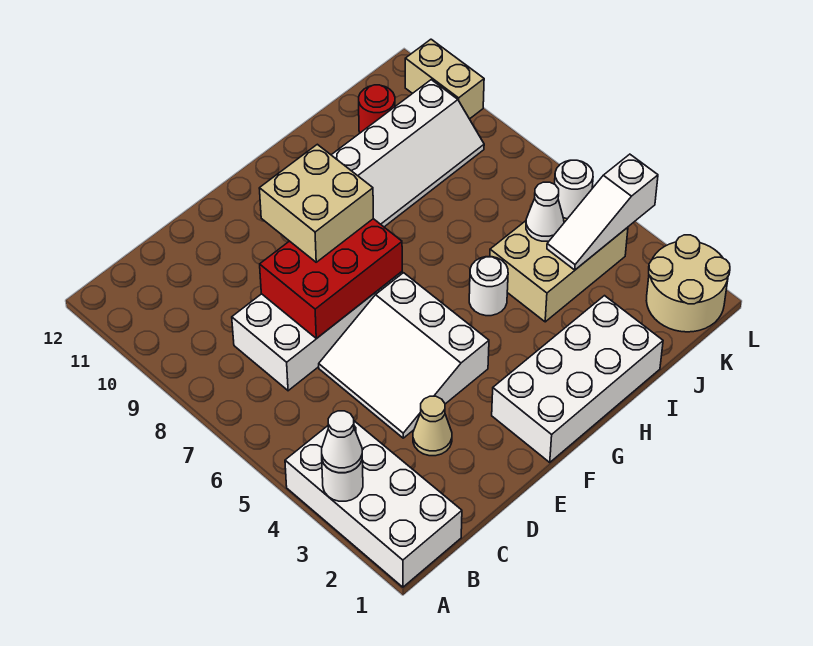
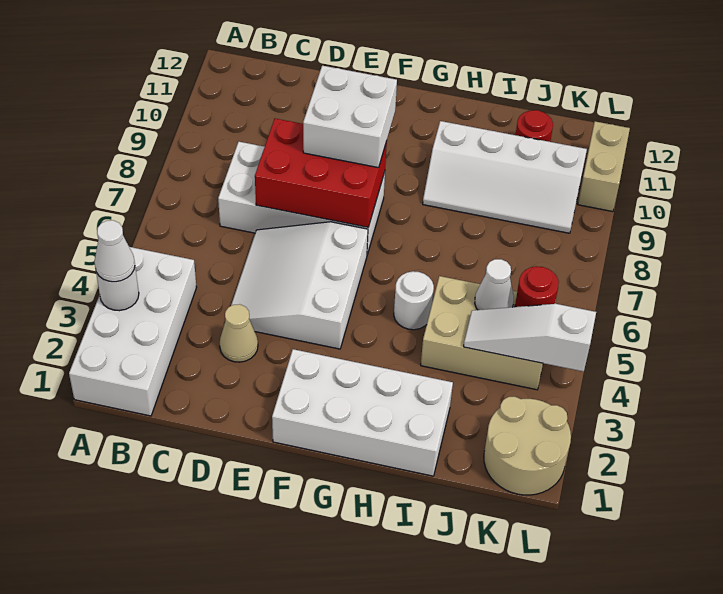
tan 2x2 brick [259,144,373,262] -> white 2x2 brick [303,66,397,168]
white 1x1 round brick [555,160,593,219] -> red 1x1 round brick [515,266,559,307]

